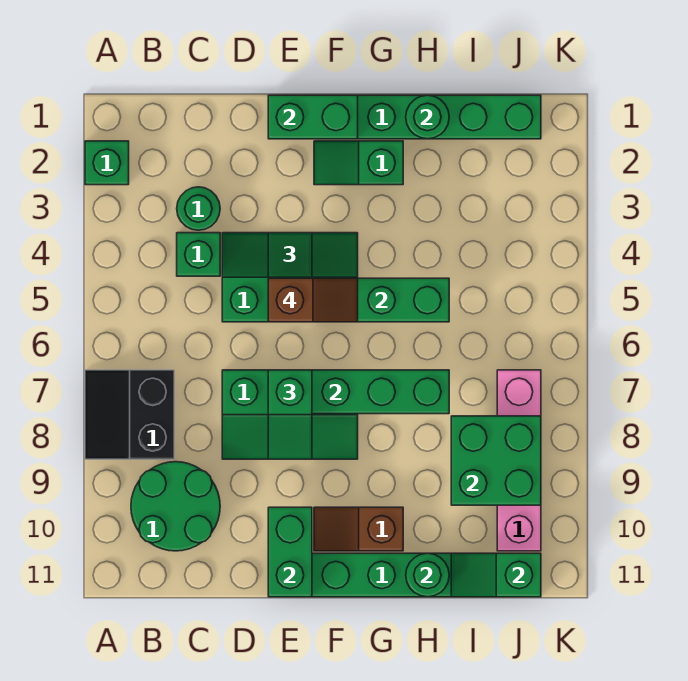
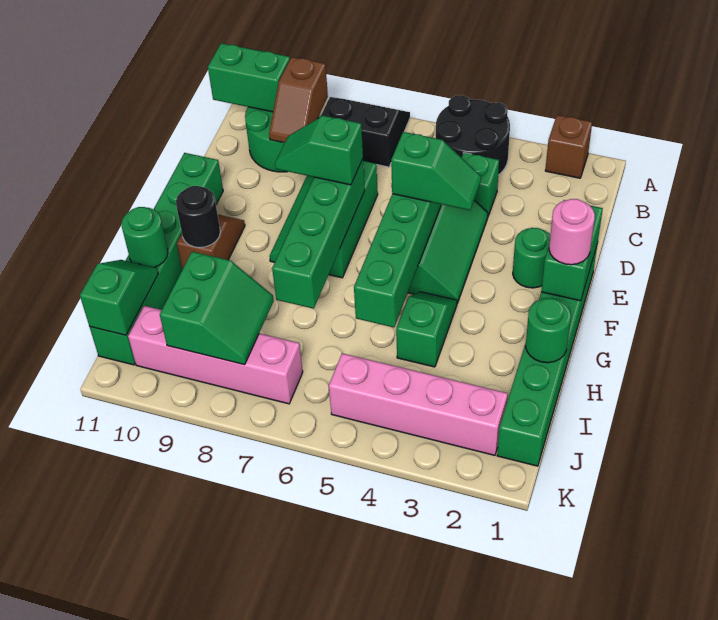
green 1x1 brick [85,141,129,185] -> brown 1x1 brick [545,115,592,178]
none -> black 2x2 round brick [436,95,510,175]
green 1x1 round brick [177,187,220,230] -> green 1x1 round brick moved to [513,228,550,288]
brown 1x2 slope [268,278,358,322] -> brown 1x2 slope moved to [269,57,328,143]
green 1x2 brick [268,507,312,597] -> green 1x2 brick moved to [208,43,290,112]
none -> pink 1x1 round brick [549,199,595,265]
green 1x2 slope [314,141,403,185] -> green 1x2 slope moved to [396,292,457,367]
none -> black 1x1 round brick [176,186,220,247]
green 2x2 brick [451,416,541,505] -> green 2x2 slope [160,252,274,365]
none -> pink 1x4 brick [329,353,508,455]

